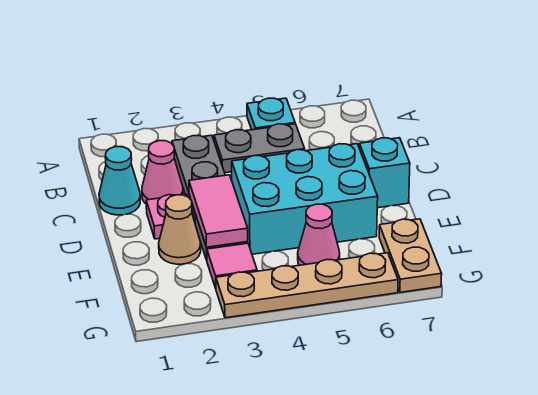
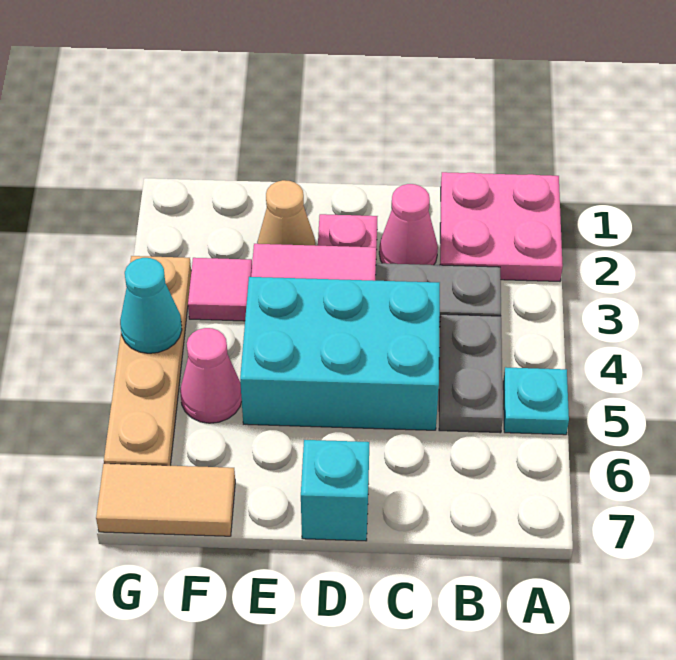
none -> pink 2x2 plate [440,172,563,281]
cyan 1x1 cone [99,147,140,215] -> cyan 1x1 cone moved to [120,258,182,353]
cyan 2x3 brick [232,144,378,254] -> cyan 2x3 brick turned to [240,277,440,430]
tan 1x2 plate [379,219,442,292] -> tan 1x2 tile [96,463,235,536]

